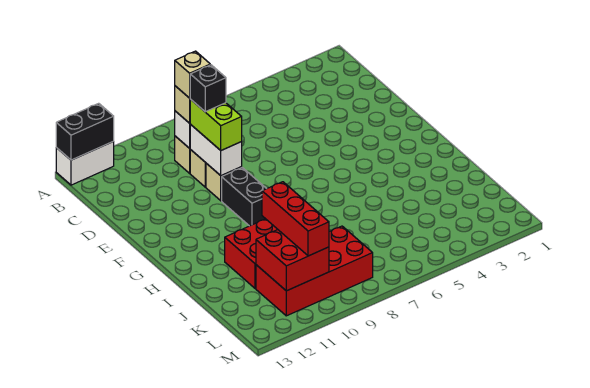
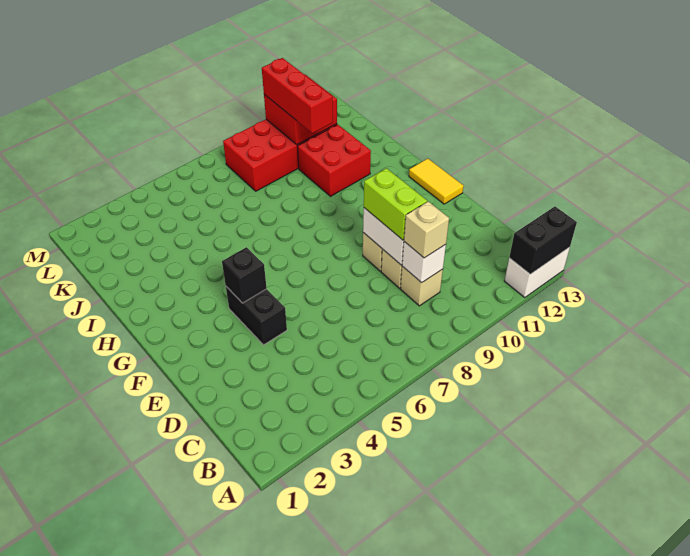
tan 1x1 brick [175,51,210,98] -> none
black 1x1 brick [190,65,226,112] -> black 1x1 brick moved to [222,247,267,303]
black 1x2 brick [222,168,266,226] -> black 1x2 brick moved to [226,287,287,345]
none -> yellow 1x2 tile [409,159,463,204]

